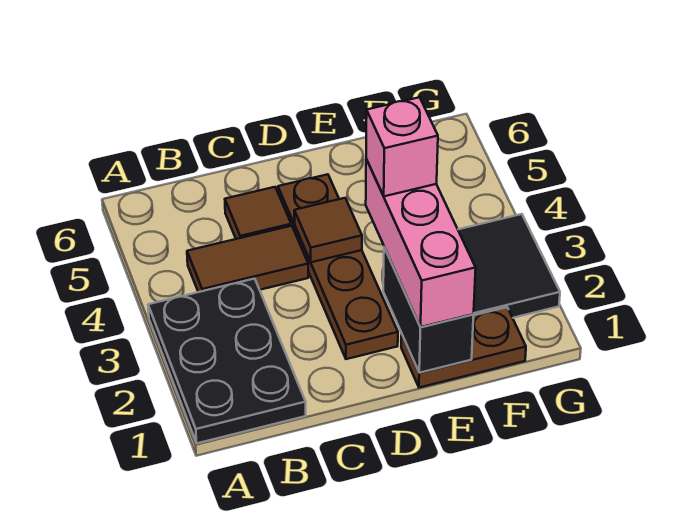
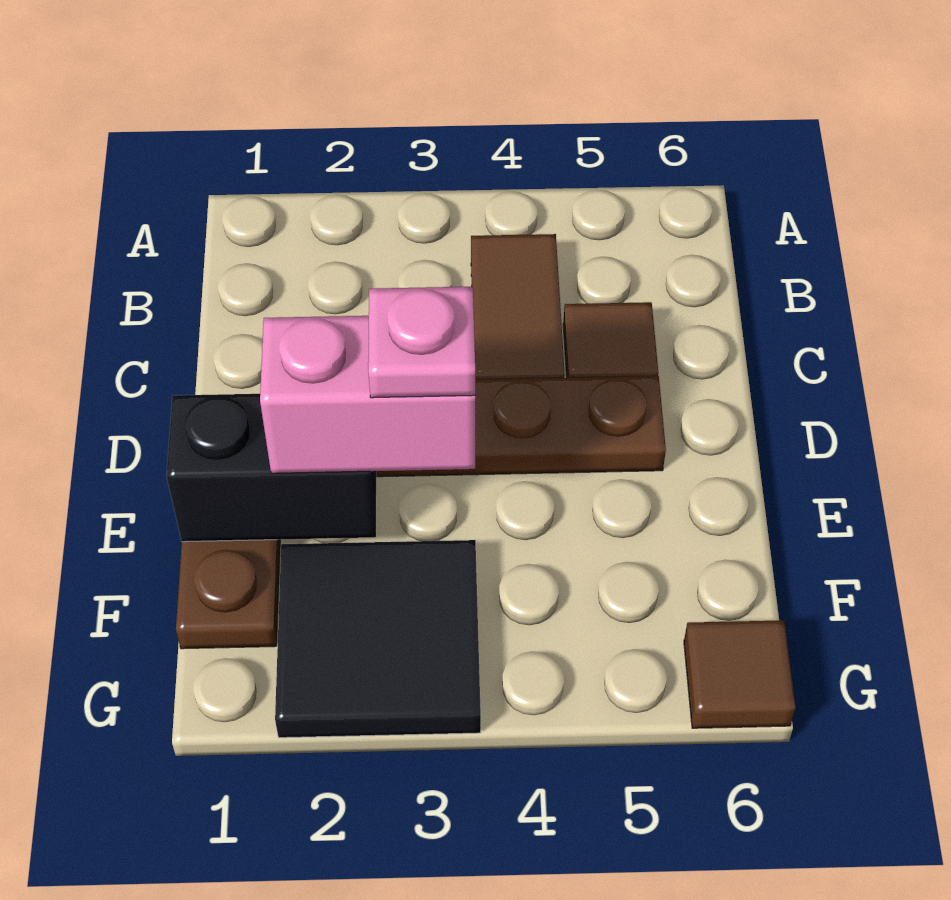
black 2x3 plate [148,279,306,443] -> none
brown 1x1 tile [294,198,362,262] -> brown 1x1 tile moved to [684,620,796,728]
pink 1x3 brick [366,159,476,327] -> pink 1x2 brick [260,316,475,473]
pink 1x1 brick [366,97,438,196] -> pink 1x1 plate [368,287,475,398]

